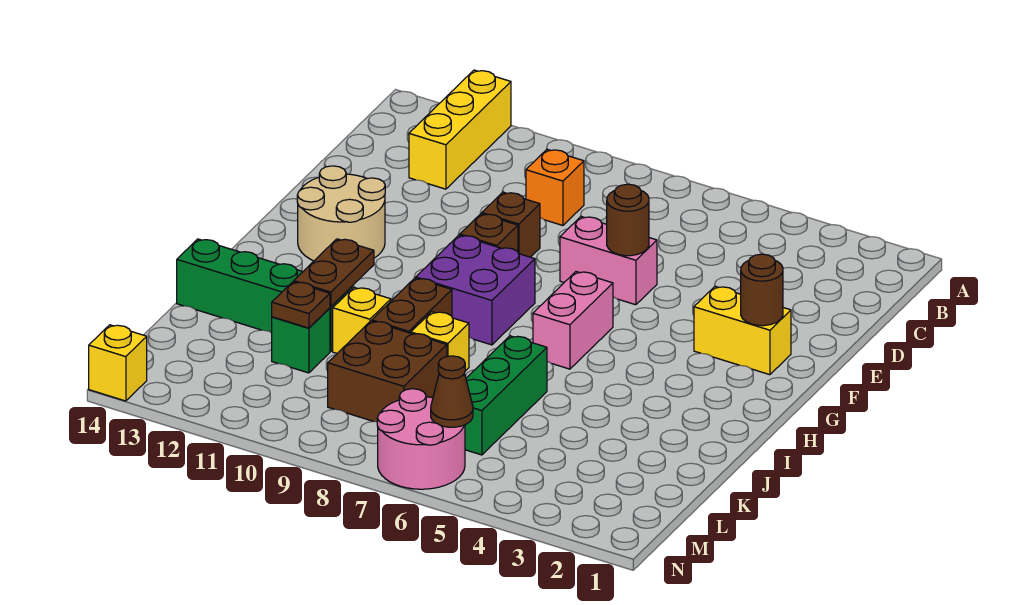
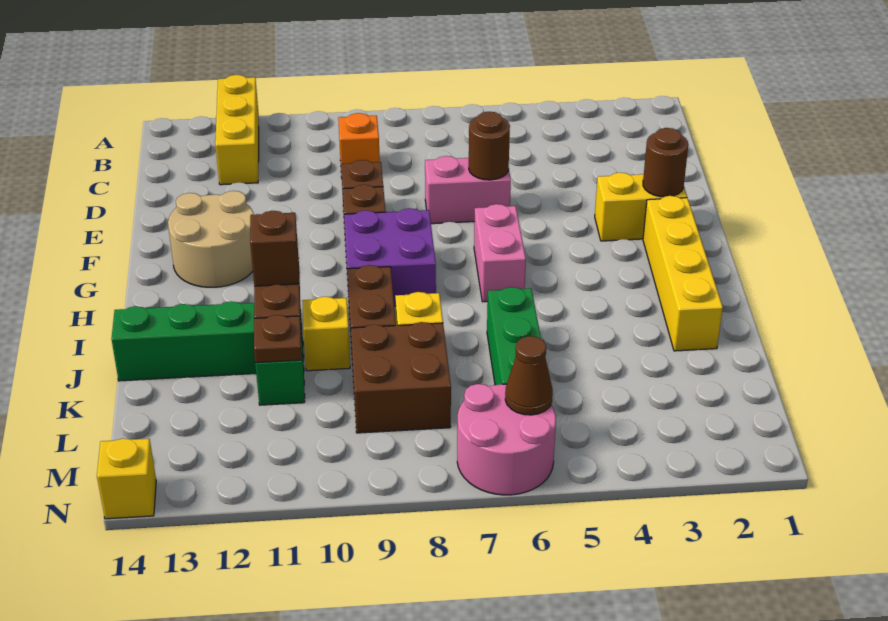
none -> yellow 1x4 brick [643,196,723,351]
none -> brown 1x1 brick [250,211,299,286]

